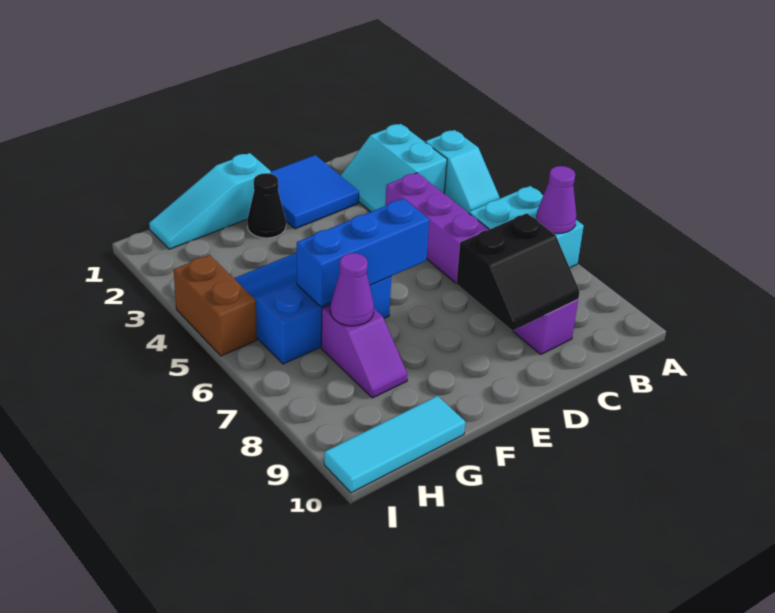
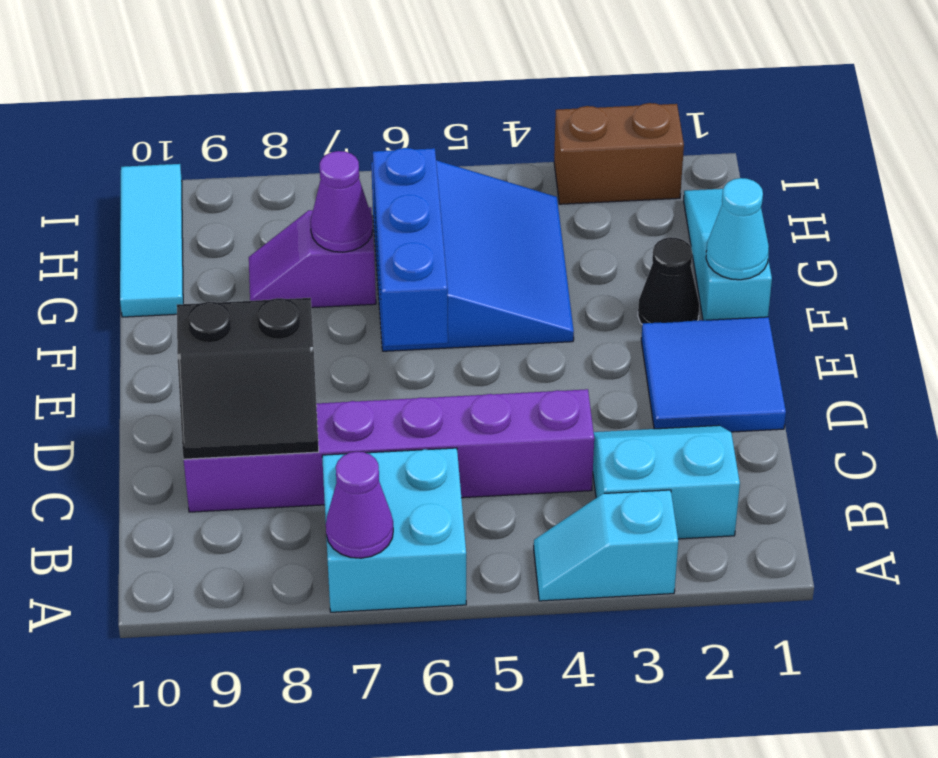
black 2x2 slope [456,213,580,331] -> black 2x2 slope turned to [177,298,319,459]
none -> cyan 1x1 cone [706,178,769,280]
brown 1x2 brick [174,255,257,356] -> brown 1x2 brick moved to [554,103,684,204]

